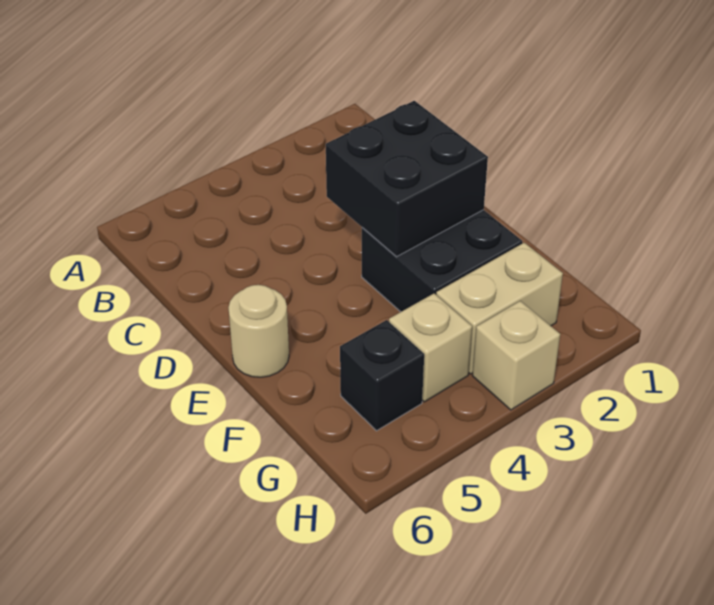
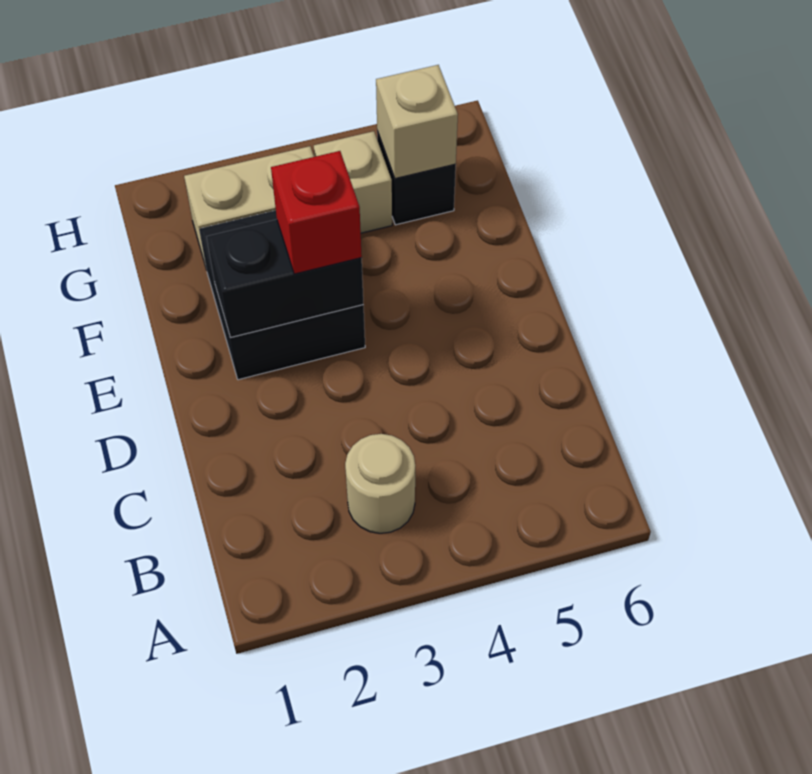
black 2x2 brick [326,101,488,257] -> black 1x2 brick [207,219,363,338]
none -> red 1x1 brick [271,151,362,274]
tan 1x1 round brick [228,285,289,377] -> tan 1x1 round brick moved to [345,434,415,533]
tan 1x1 brick [472,301,560,410] -> tan 1x1 brick moved to [376,65,458,179]

